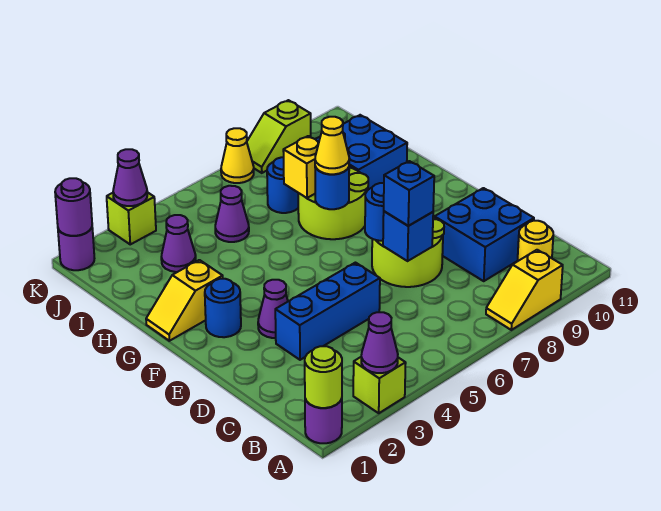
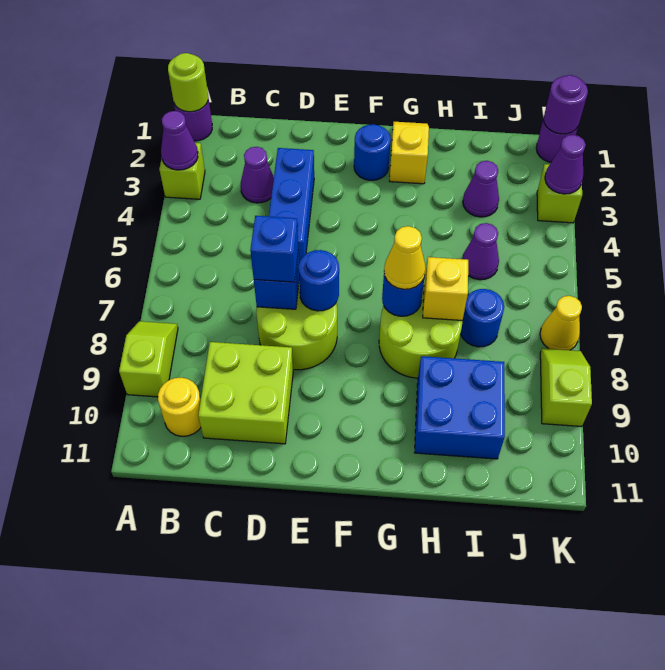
yellow 1x2 slope [486,250,563,330] -> lime 1x2 slope [119,321,178,397]
blue 2x2 brick [435,188,534,281] -> lime 2x2 brick [198,342,293,444]
purple 1x1 cone [258,280,288,338] -> purple 1x1 cone moved to [241,147,274,203]

